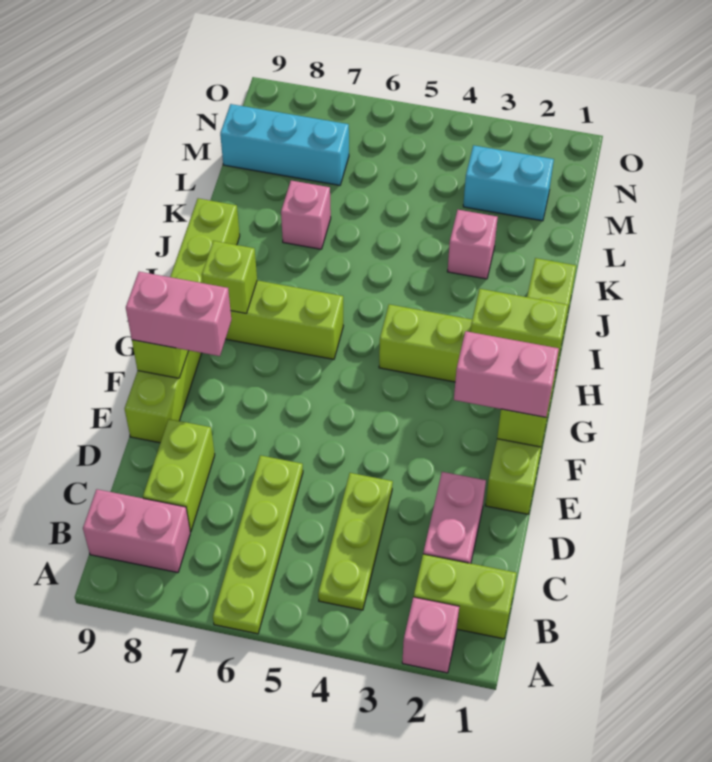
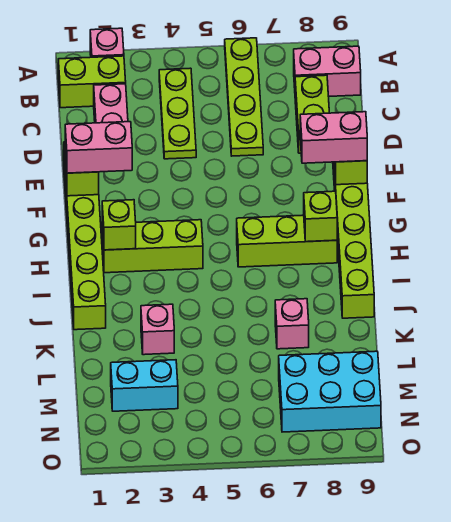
lime 1x2 brick [471,289,568,371] -> lime 1x1 brick [102,200,136,250]
cyan 1x3 brick [220,104,349,185] -> cyan 2x3 brick [279,351,381,432]

